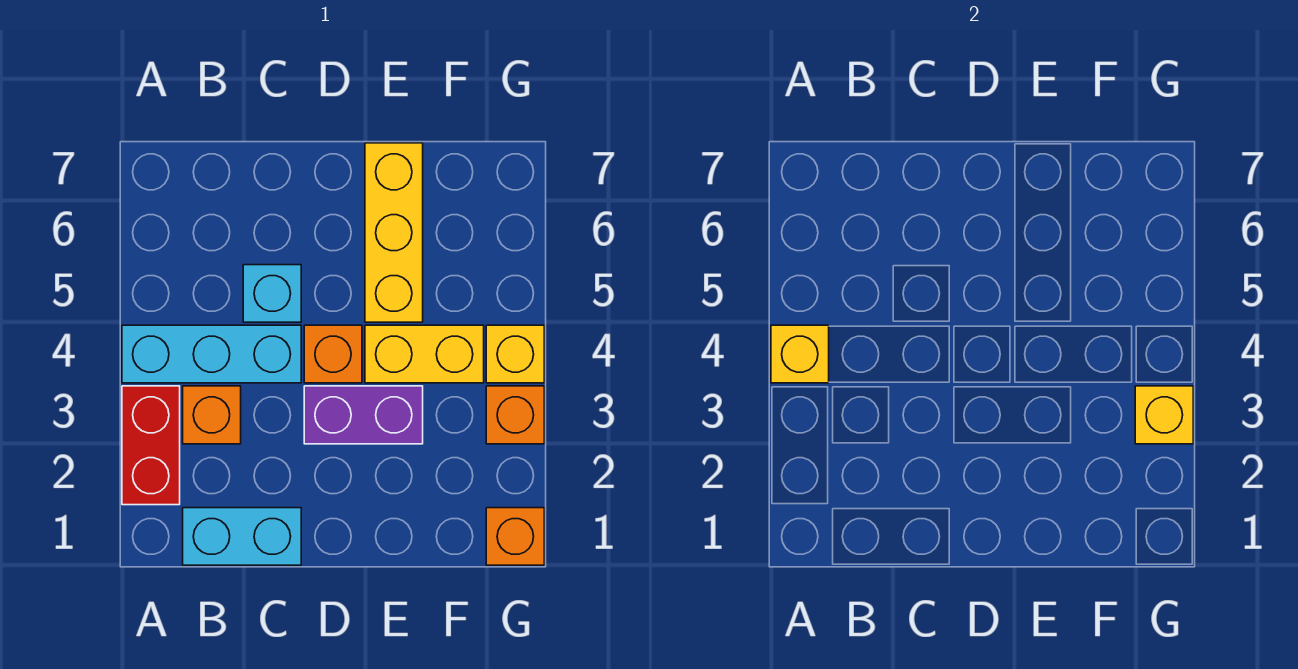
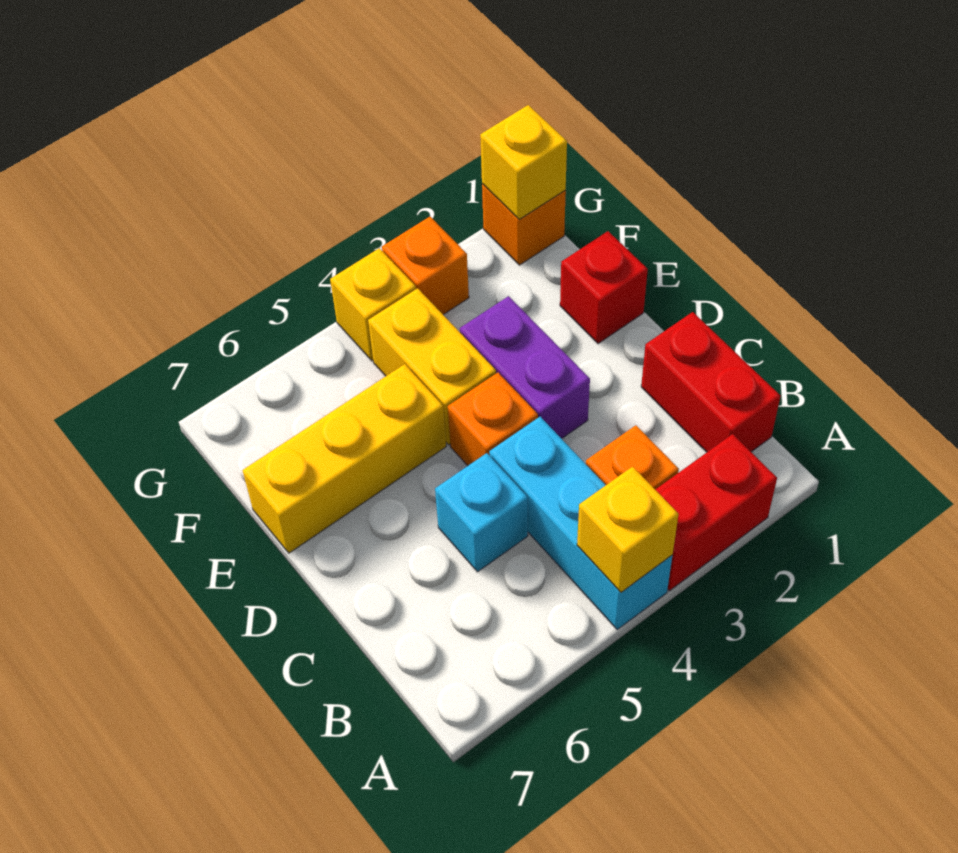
cyan 1x2 brick [183,508,301,565] -> red 1x2 brick [641,312,781,452]
none -> red 1x1 brick [560,231,648,344]
yellow 1x1 brick [1135,386,1193,444] -> yellow 1x1 brick moved to [480,105,567,220]

